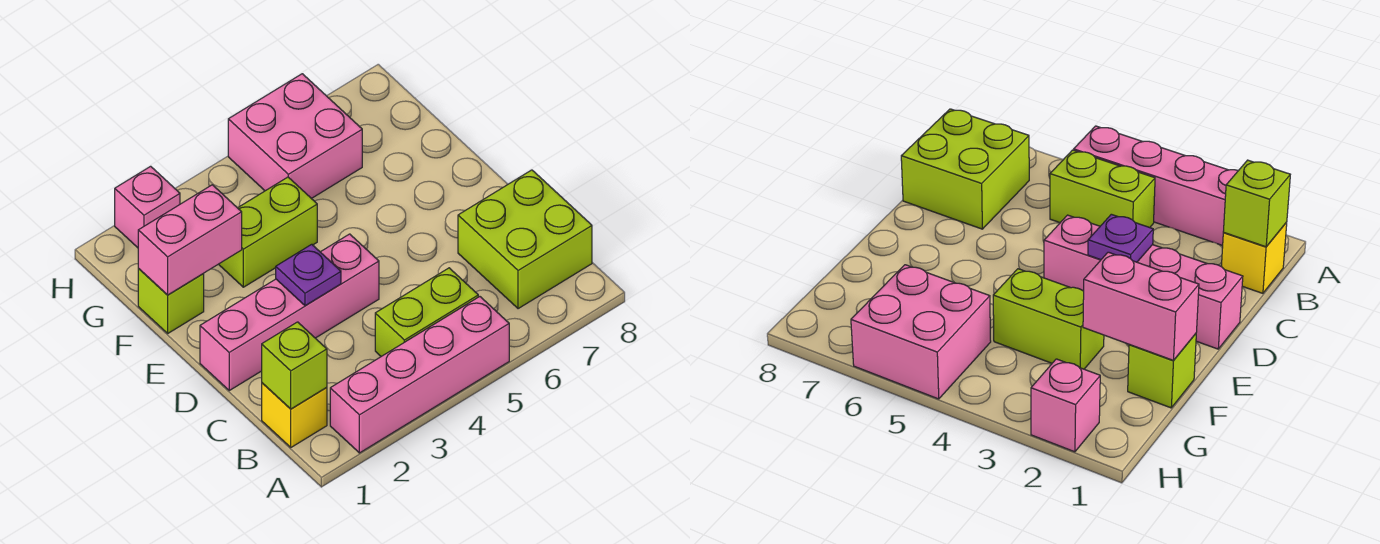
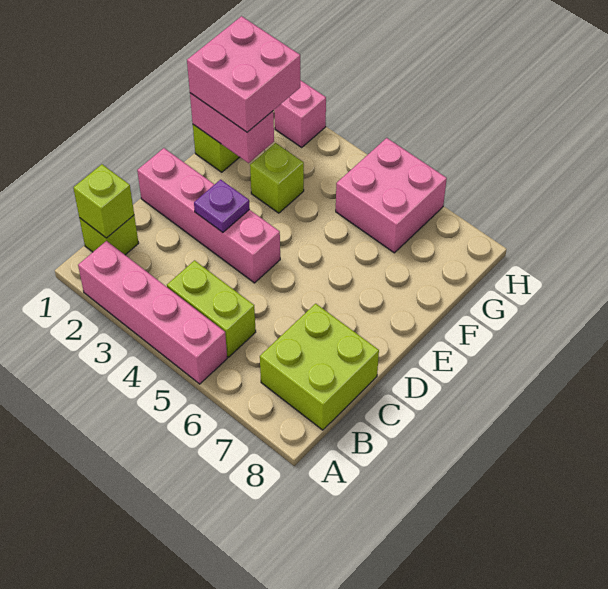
yellow 1x1 brick [262,383,327,447] -> lime 1x1 brick [79,215,139,255]
none -> pink 2x2 brick [187,16,300,132]
lime 1x2 brick [219,177,317,287] -> lime 1x1 brick [250,143,304,213]

